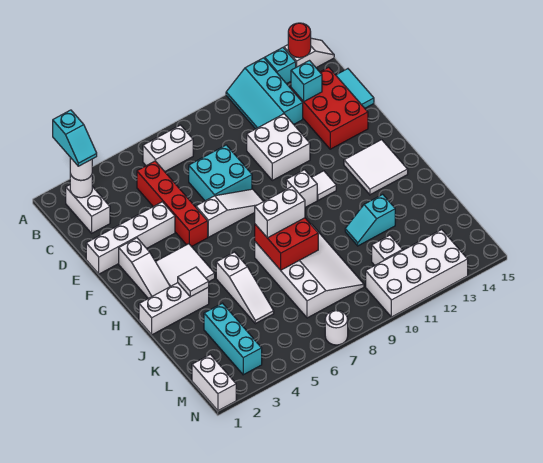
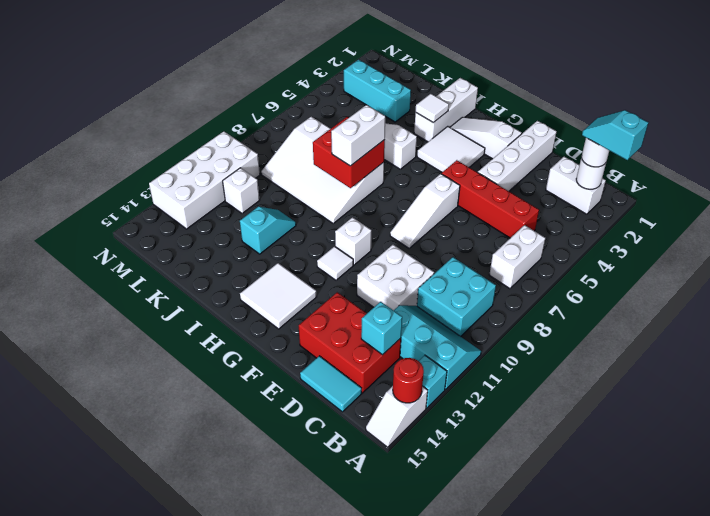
cyan 2x2 brick [189,145,252,201] -> cyan 2x2 brick moved to [417,257,496,337]
white 1x2 brick [192,354,236,411] -> none
white 1x1 round brick [325,310,348,345] -> none

